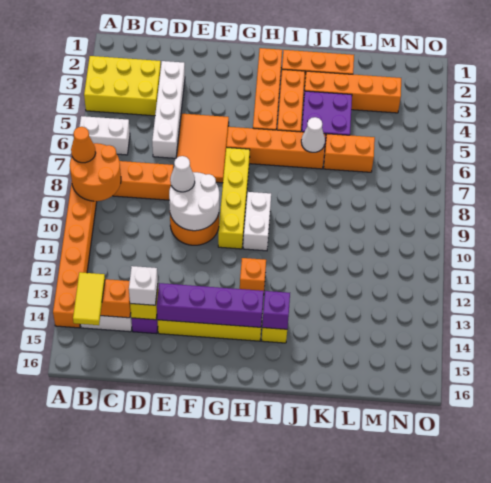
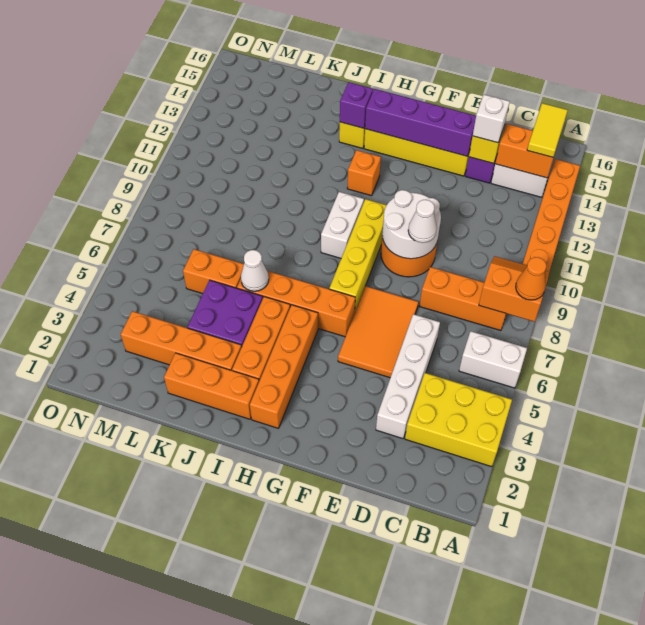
orange 2x2 round brick [70,143,121,201] -> orange 2x2 slope [479,256,549,322]

